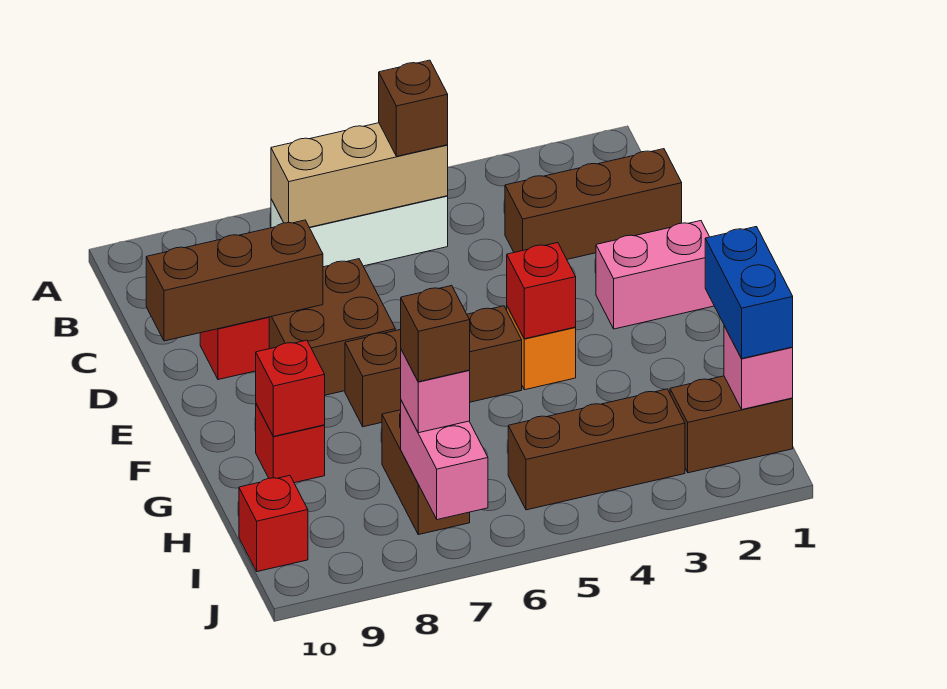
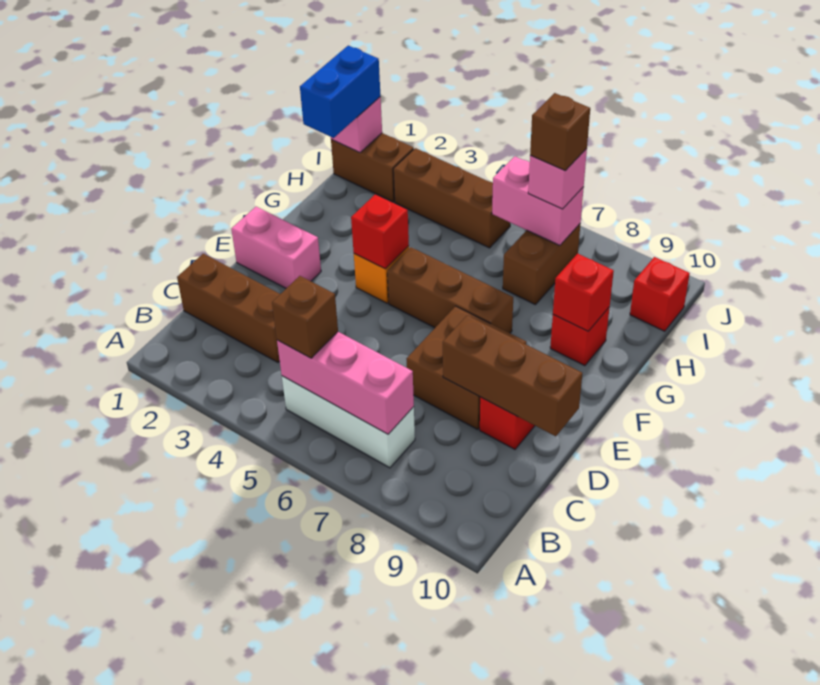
tan 1x3 brick [271,123,448,227] -> pink 1x3 brick [277,332,414,434]
pink 1x2 brick [401,401,488,520] -> pink 1x2 brick turned to [492,156,584,245]

